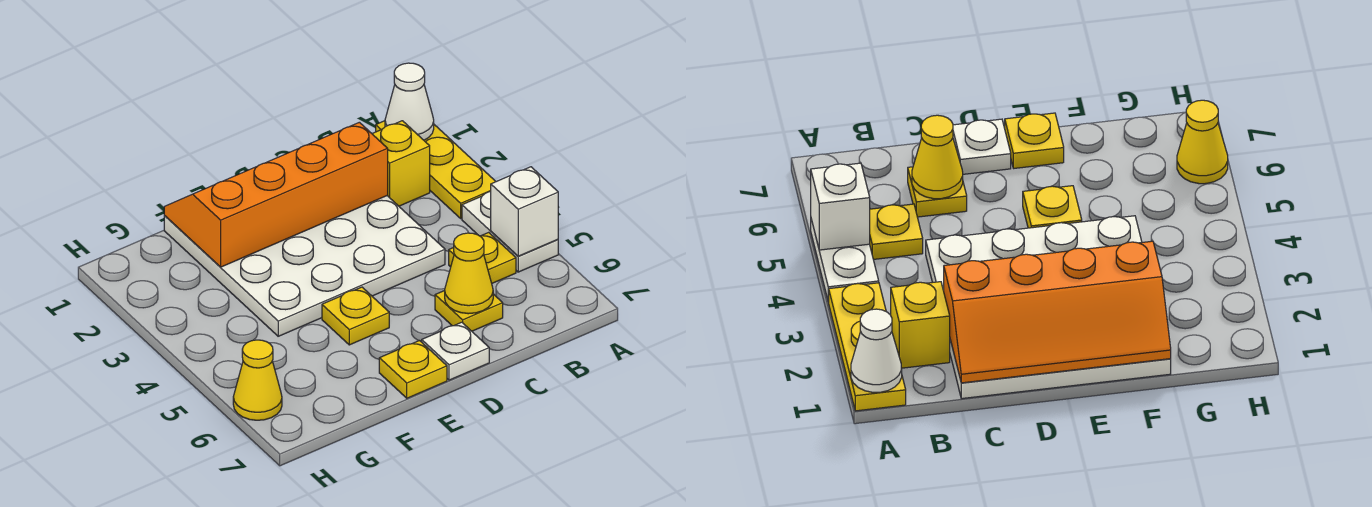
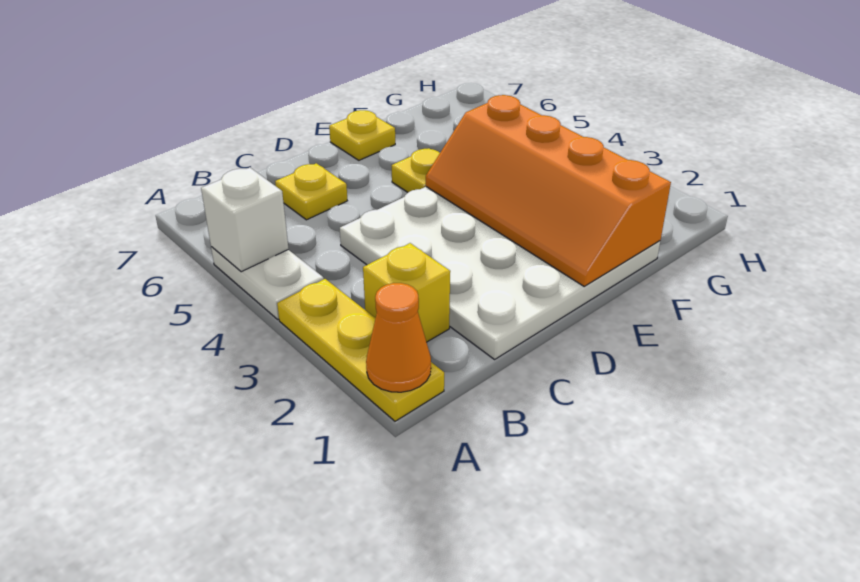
white 1x1 cone [385,63,434,140] -> orange 1x1 cone [366,283,431,392]
yellow 1x1 plate [449,232,516,283] -> none
orange 2x4 slope [164,122,388,267] -> orange 2x4 slope turned to [426,95,671,286]
yellow 1x1 cone [445,233,493,314] -> none
white 1x1 plate [422,322,489,380] -> none
yellow 1x1 cone [233,340,282,420] -> none

